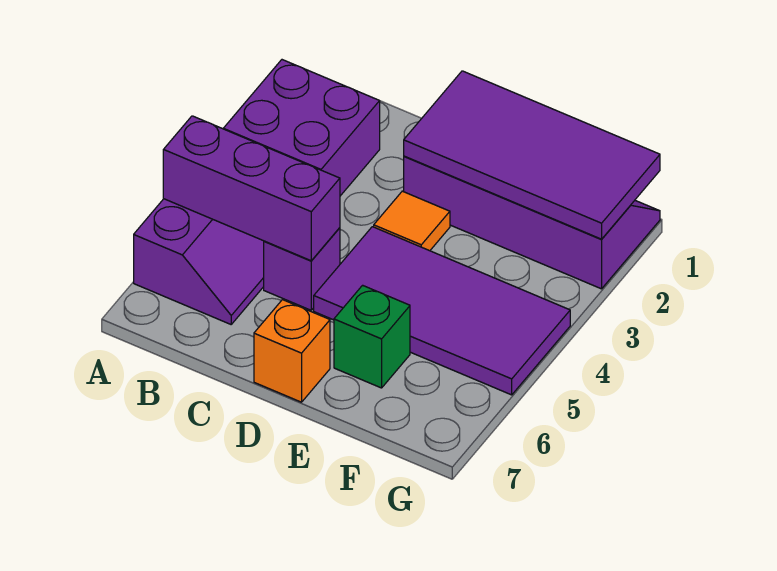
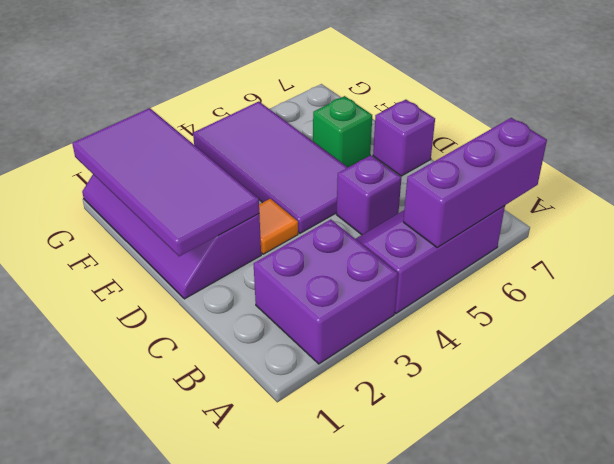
purple 1x3 brick [163,116,340,261] -> purple 1x3 brick turned to [403,118,547,248]
orange 1x1 brick [254,300,330,402] -> purple 1x1 brick [373,100,435,176]

